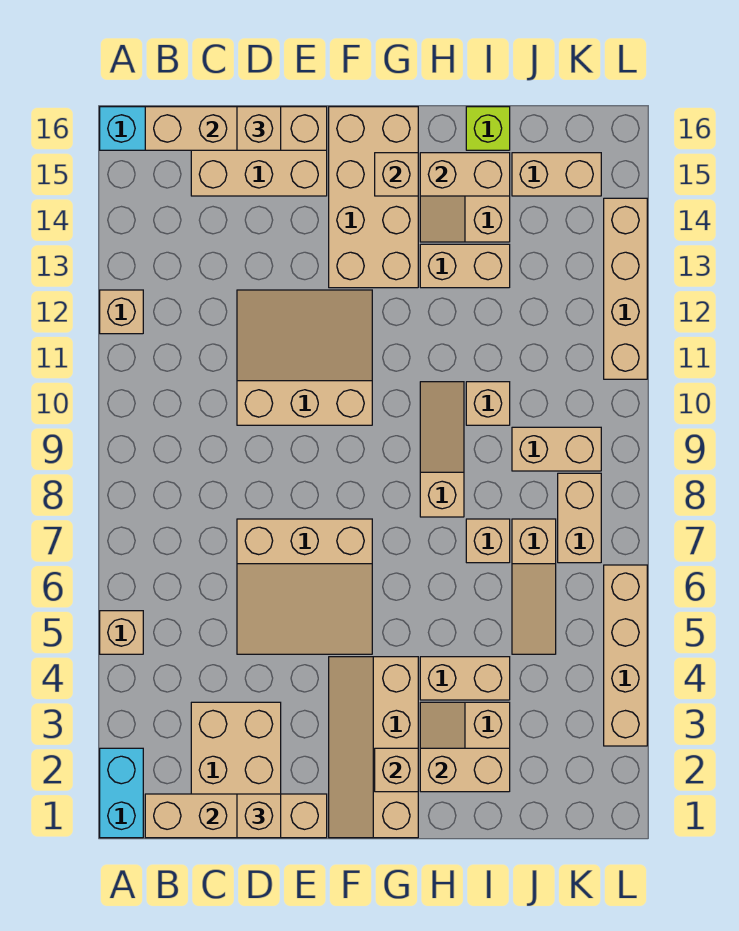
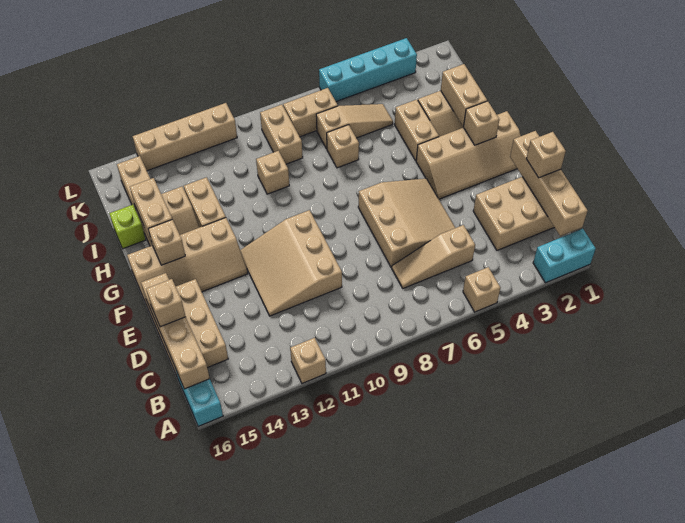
tan 2x4 brick [329,107,418,288] -> tan 2x4 slope [127,218,248,310]
tan 1x3 slope [420,382,464,517] -> tan 1x3 slope moved to [392,225,475,288]
tan 1x4 brick [604,565,647,746] -> cyan 1x4 brick [319,38,417,102]

